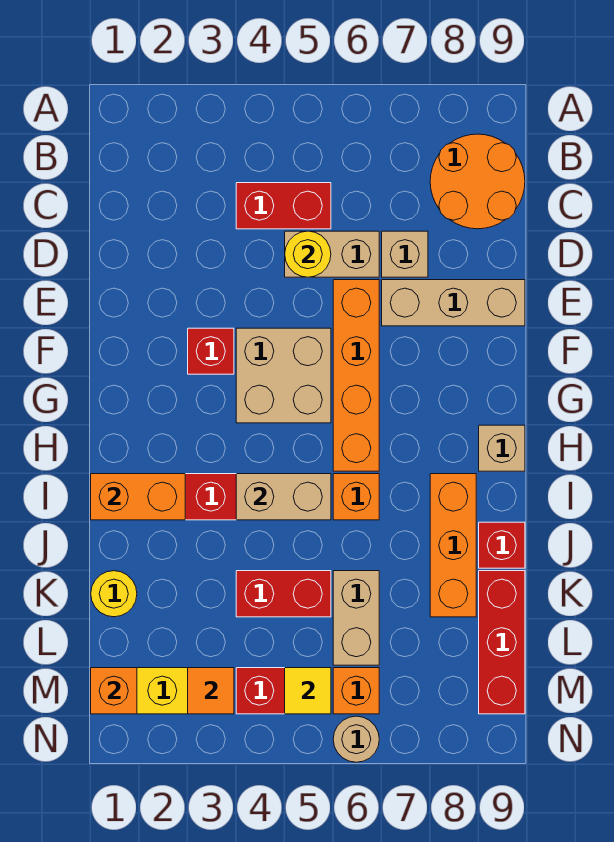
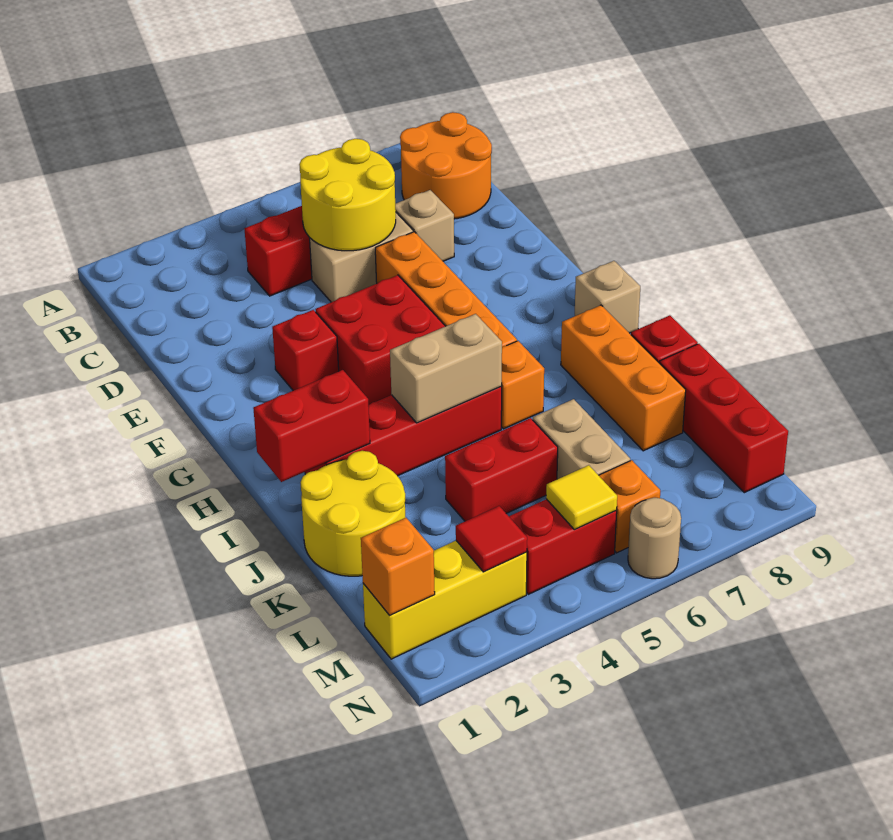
yellow 1x1 round brick [285,231,331,277] -> yellow 2x2 round brick [299,139,396,251]
tan 1x3 brick [382,280,525,326] -> none
tan 2x2 brick [236,328,331,423] -> red 2x2 brick [315,275,445,405]
orange 1x2 brick [91,474,185,520] -> red 1x2 brick [253,370,370,482]
yellow 1x1 round brick [91,571,137,617] -> yellow 2x2 round brick [301,451,405,576]
orange 1x1 tile [188,668,234,714] -> red 1x1 tile [456,506,527,572]

